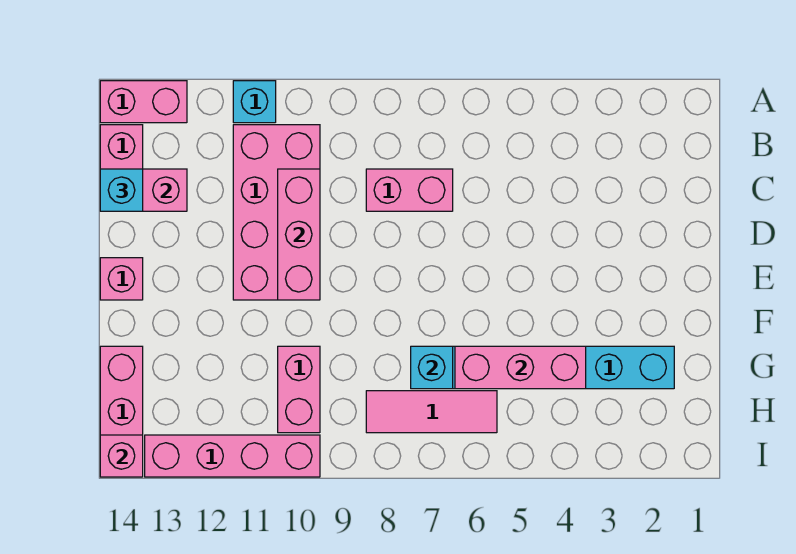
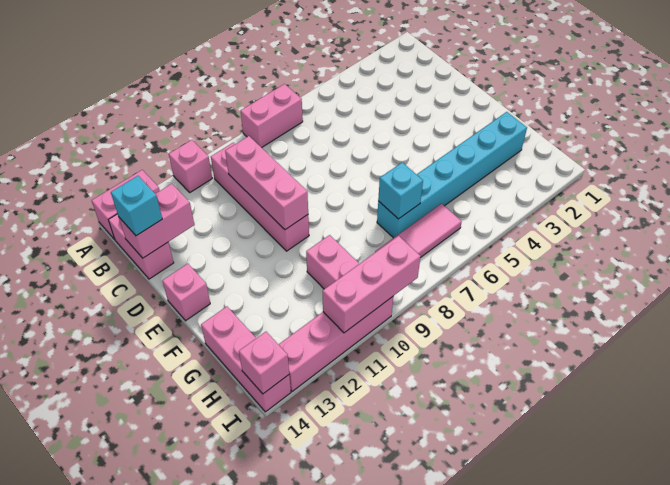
cyan 1x1 brick [233,81,276,123] -> pink 1x1 brick [169,140,212,192]
pink 2x4 brick [233,125,320,300] -> pink 1x4 brick [211,143,309,251]
pink 1x2 brick [366,169,453,211] -> pink 1x2 brick moved to [241,84,303,148]
pink 1x3 brick [455,346,586,389] -> pink 1x3 brick moved to [323,236,421,333]

